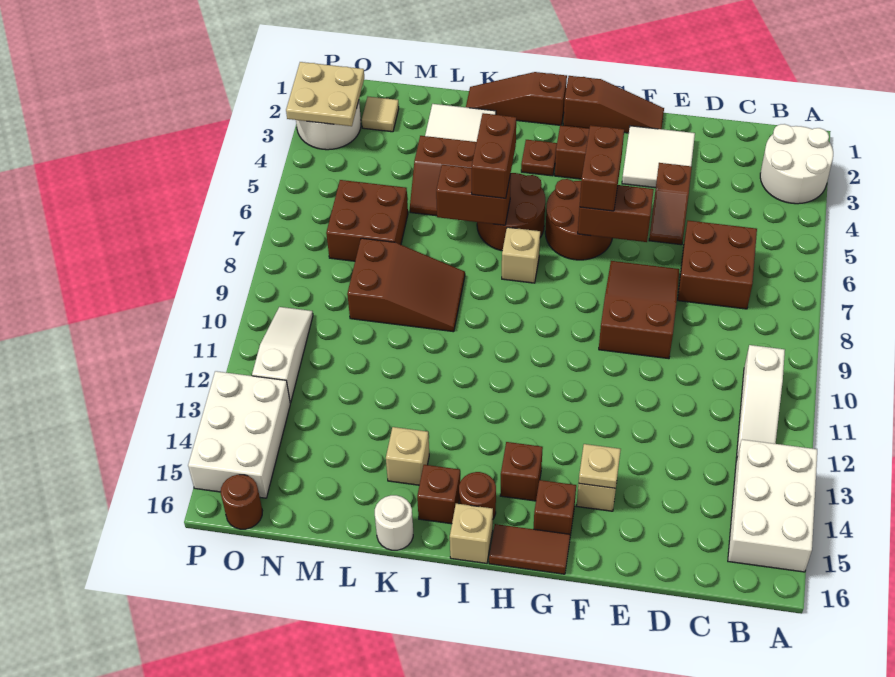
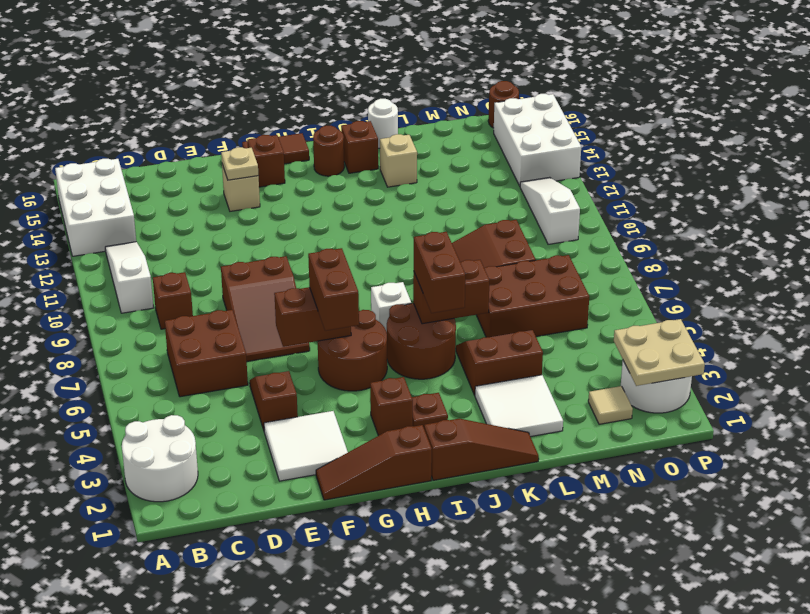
brown 1x1 brick [500,442,543,501] -> brown 1x1 brick moved to [153,272,193,329]
tan 1x1 brick [502,227,540,283] -> white 1x1 brick [371,282,411,332]
tan 1x1 brick [450,504,493,563] -> none
brown 2x2 brick [326,180,408,261] -> brown 2x3 brick [477,255,589,337]
white 1x3 slope [252,307,313,403] -> white 1x3 slope turned to [520,177,580,244]

